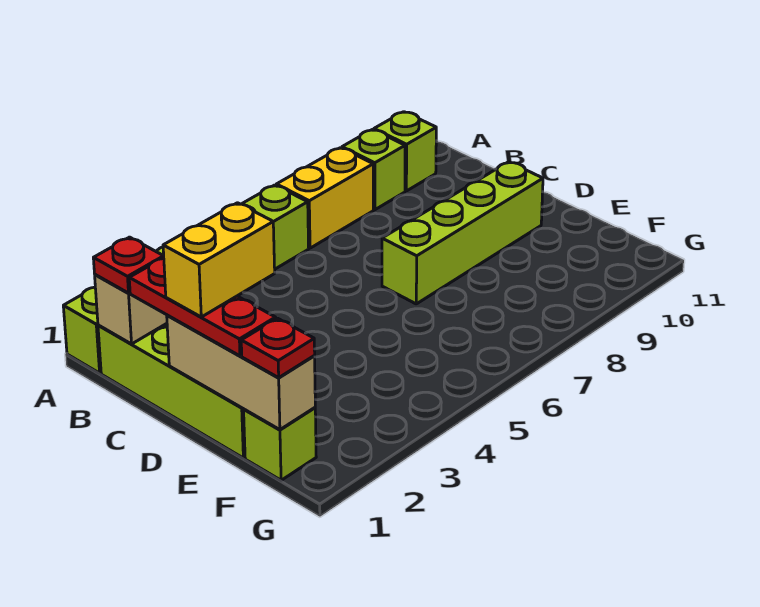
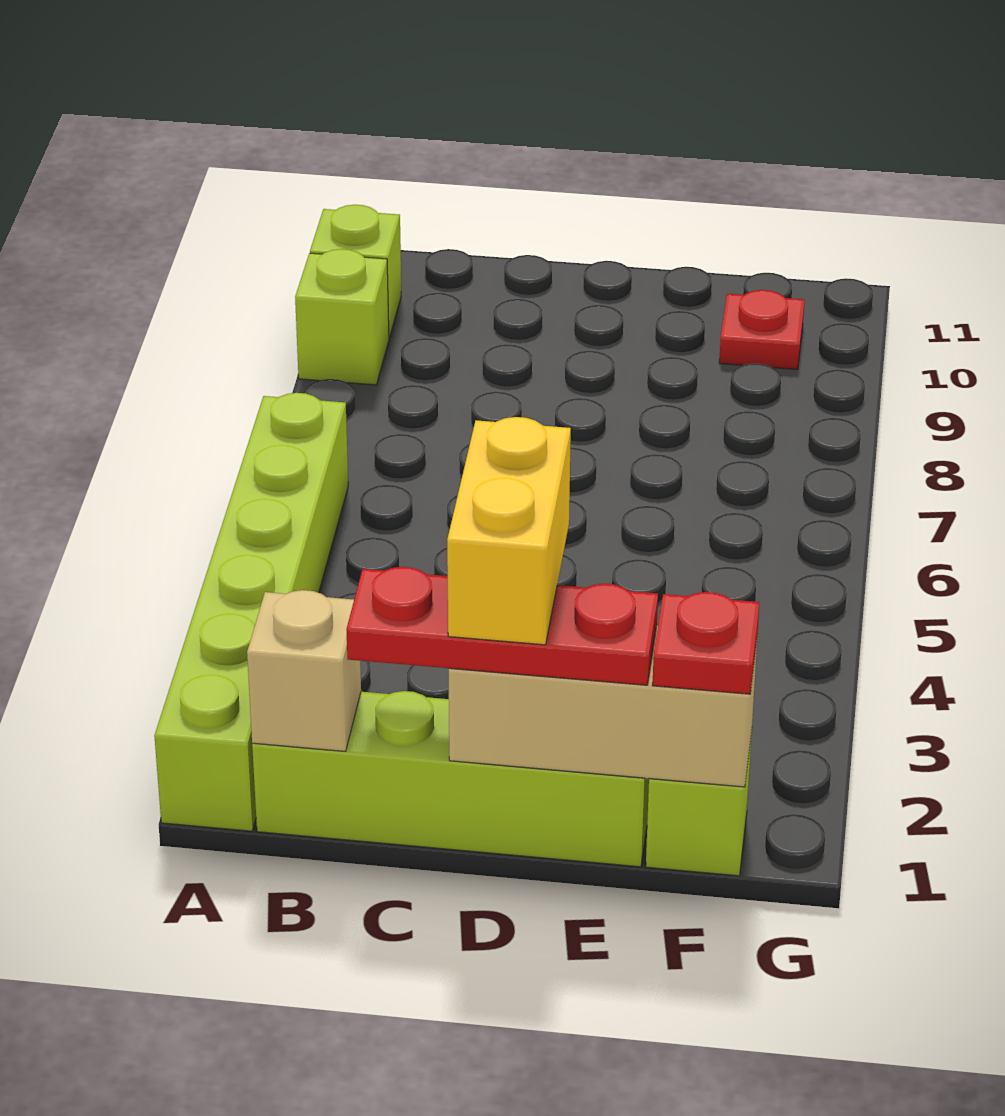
yellow 1x2 brick [276,148,373,248] -> none
red 1x1 plate [93,237,164,293] -> red 1x1 plate moved to [719,290,804,370]
lime 1x4 brick [382,162,543,304] -> none

